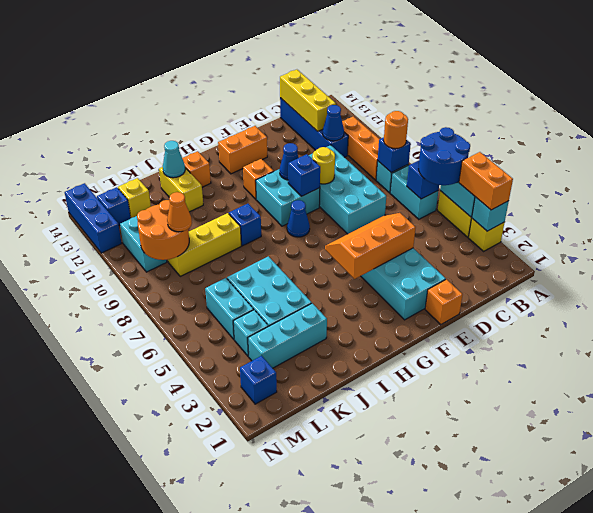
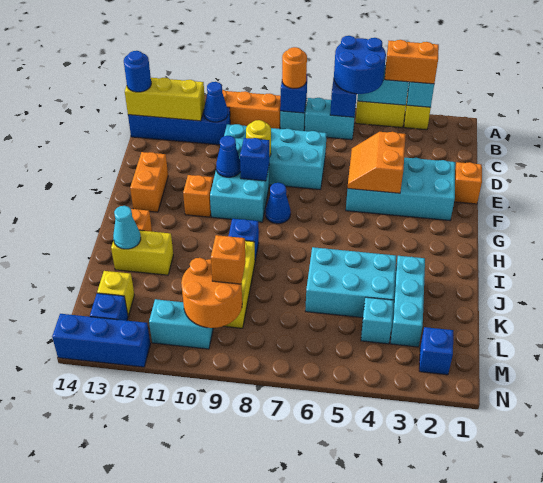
none -> blue 1x1 round brick [124,51,151,92]
orange 2x3 slope [325,213,416,279] -> orange 2x2 slope [348,132,406,193]
cyan 1x2 brick [205,278,254,339] -> none
orange 1x1 cone [167,192,192,232] -> orange 1x1 brick [211,235,246,284]

